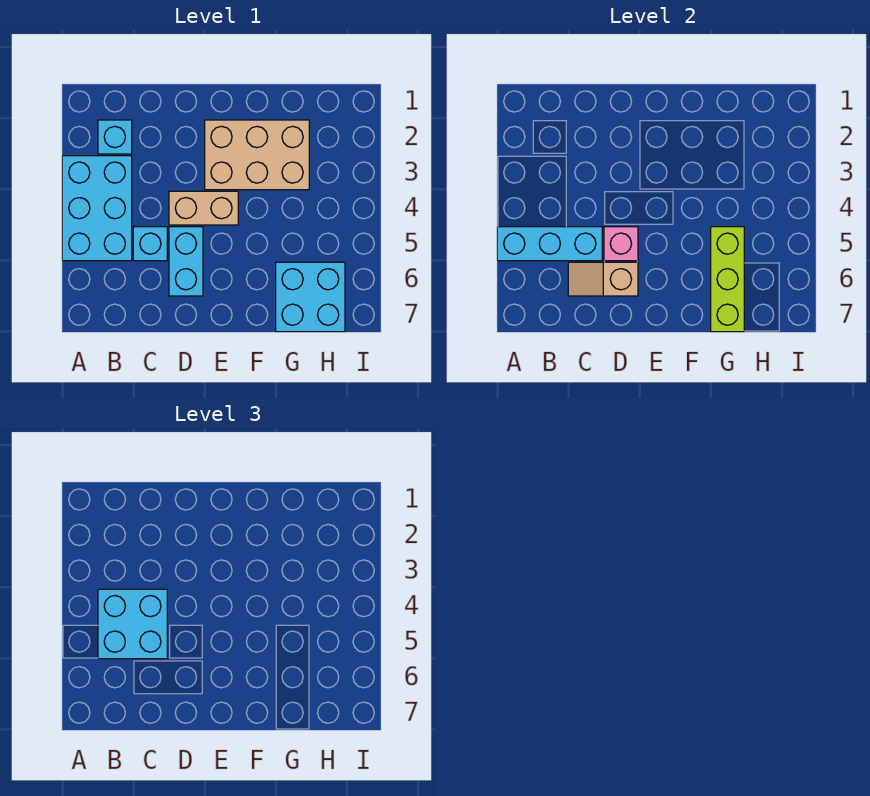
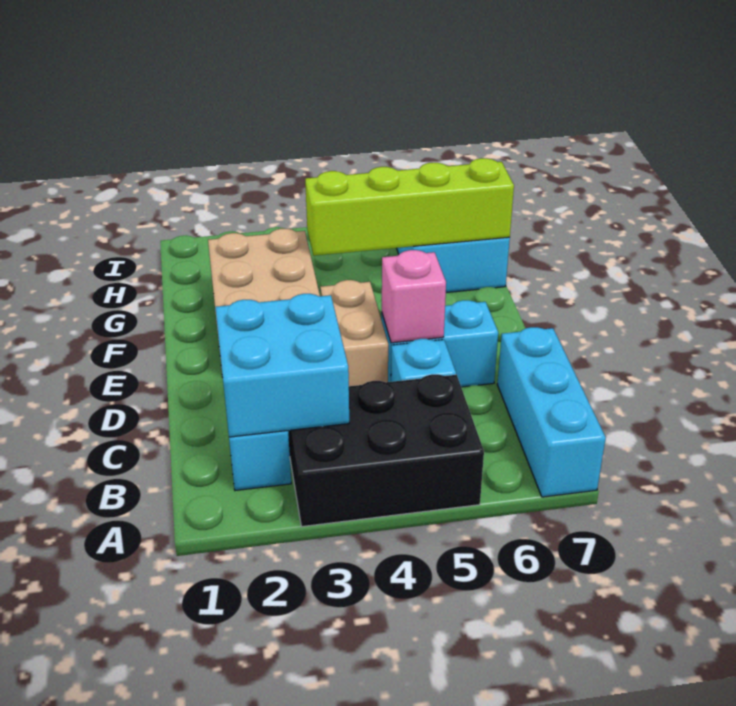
cyan 2x3 brick [62,156,132,261] -> black 2x3 brick [288,374,484,527]
cyan 1x3 brick [497,227,602,261] -> cyan 1x3 brick moved to [497,327,606,497]
cyan 2x2 brick [98,589,167,659] -> cyan 2x2 brick moved to [215,294,349,437]
tan 1x2 slope [568,262,638,296] -> none
lime 1x3 brick [711,227,744,332] -> lime 1x4 brick [305,158,514,256]

